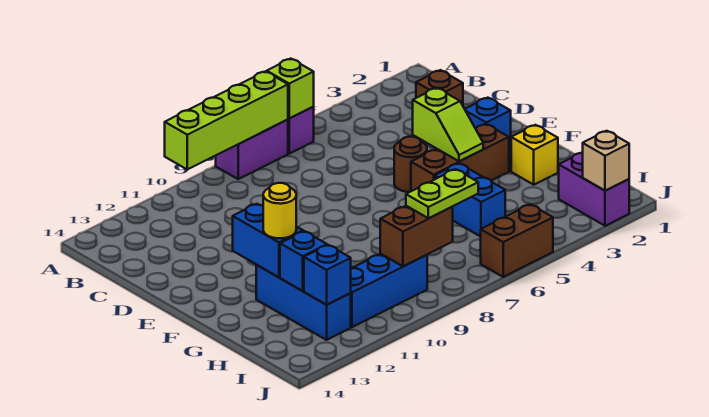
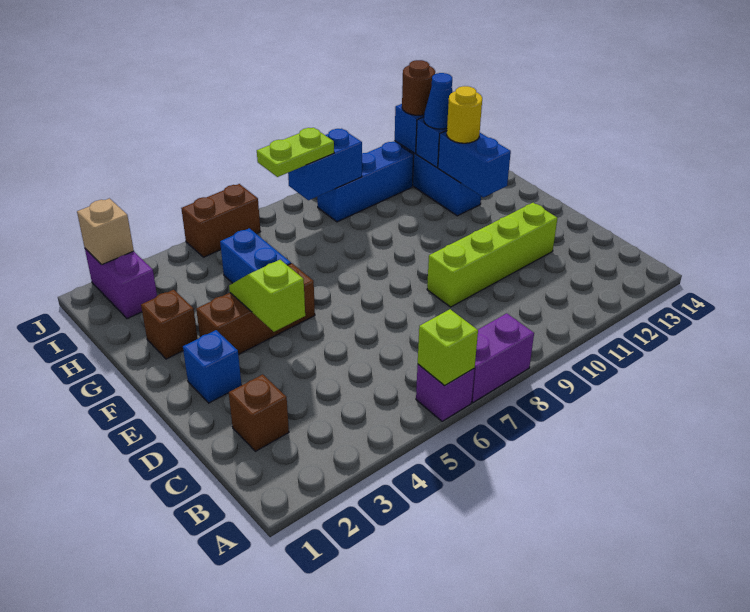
lime 1x4 brick [165,71,288,169] -> lime 1x4 brick moved to [427,203,557,307]
brown 1x1 round brick [394,137,427,192] -> brown 1x1 round brick moved to [402,60,435,115]
yellow 1x1 brick [511,125,558,185] -> brown 1x1 brick [141,290,198,359]
none -> blue 1x1 cone [424,73,453,129]
brown 1x2 brick [380,206,453,266] -> blue 1x2 brick [288,129,362,200]

